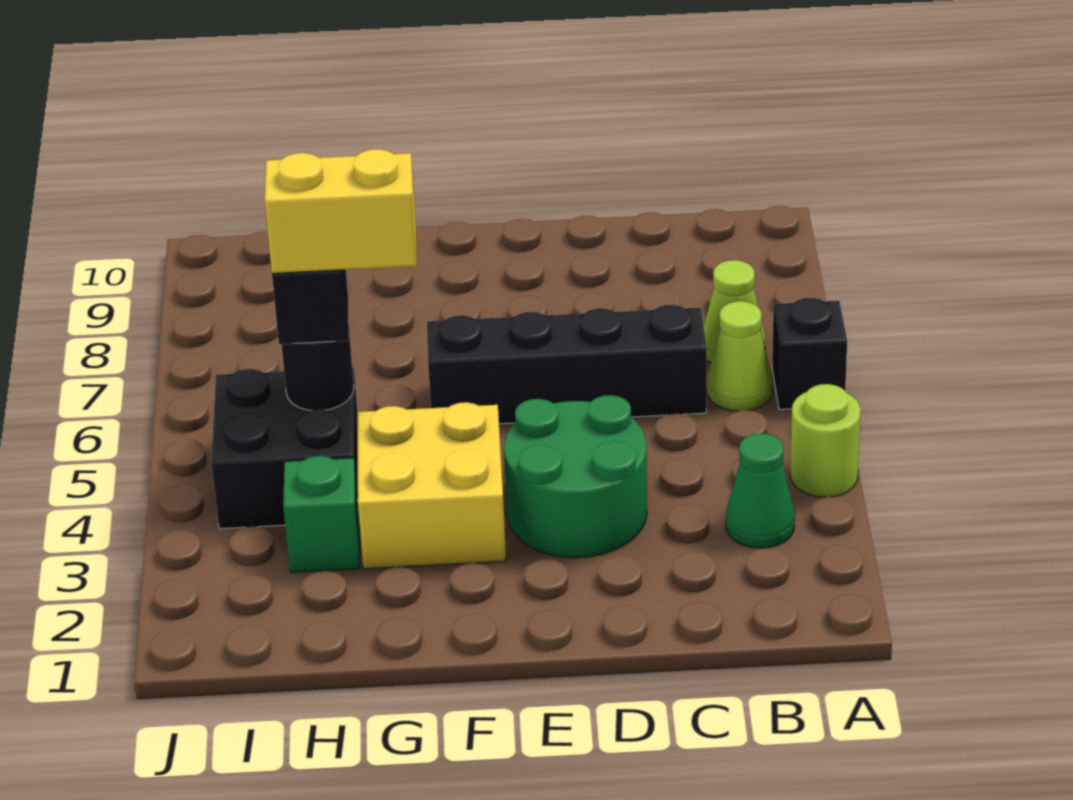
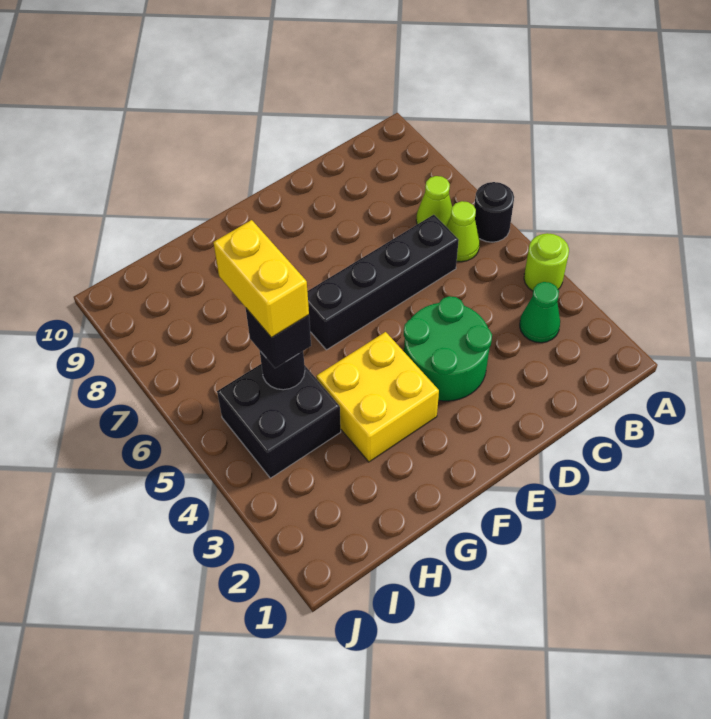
black 1x1 brick [772,298,847,409] -> black 1x1 round brick [474,182,514,242]
yellow 1x2 brick [265,149,417,273] -> yellow 1x2 brick turned to [213,220,309,338]
green 1x1 brick [283,456,360,573] -> none

